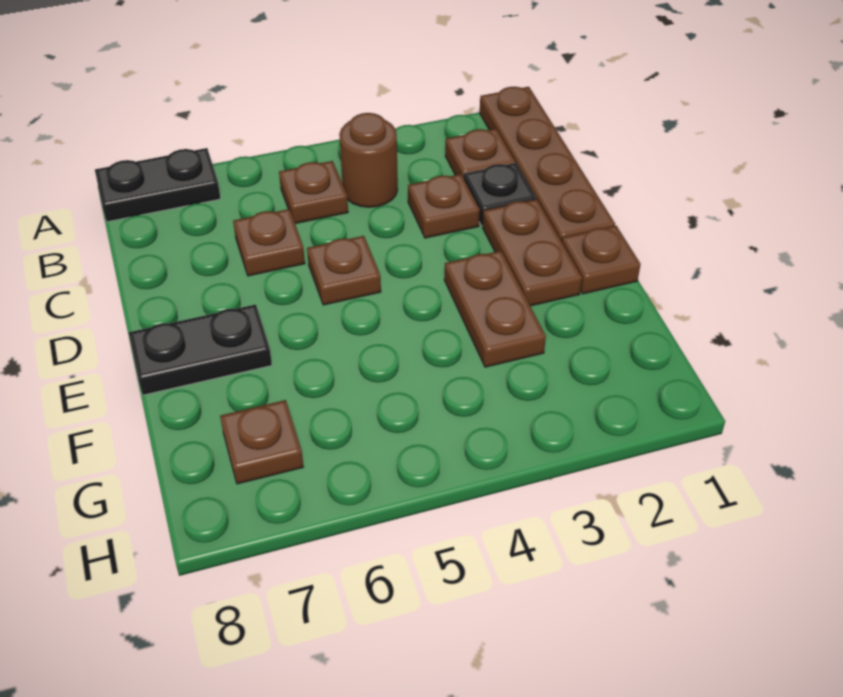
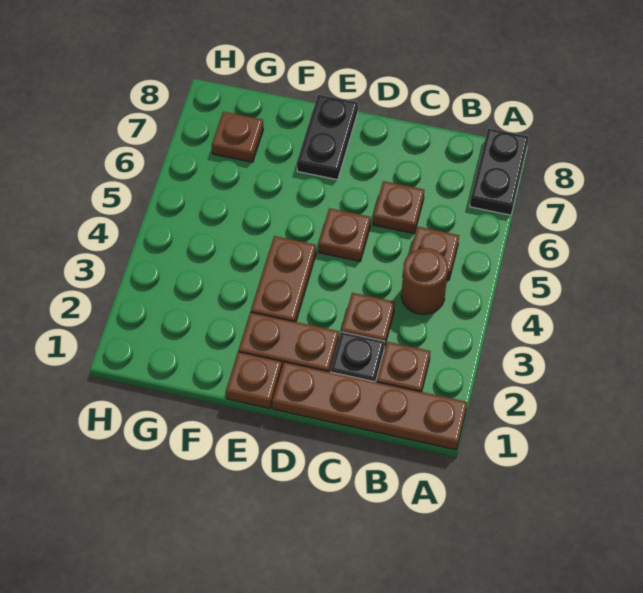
brown 1x2 plate [444,251,546,367] -> brown 1x2 plate turned to [251,236,316,322]

